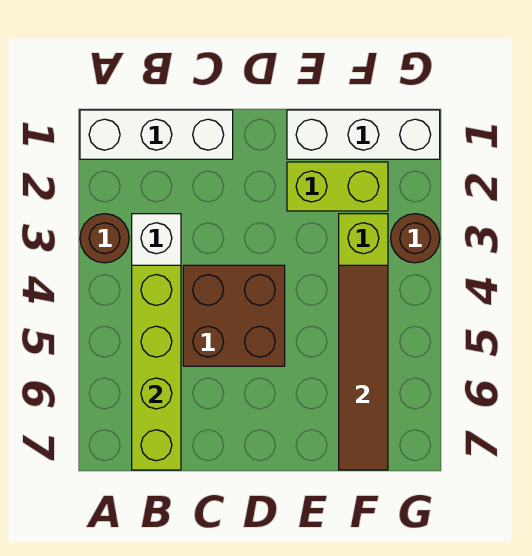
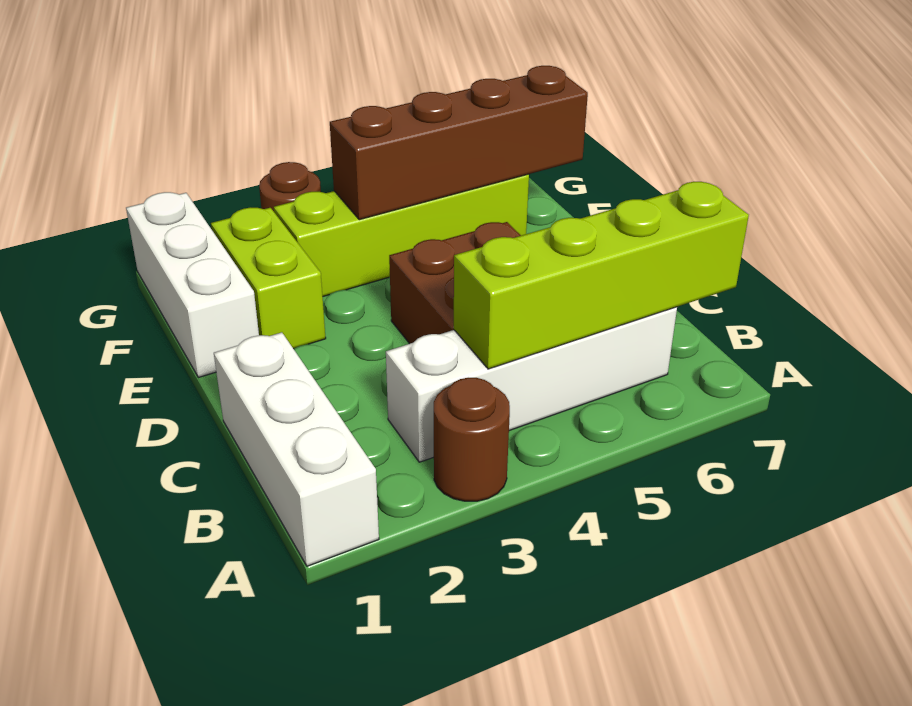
brown 1x4 tile [339,265,388,470] -> brown 1x4 brick [330,66,588,220]

